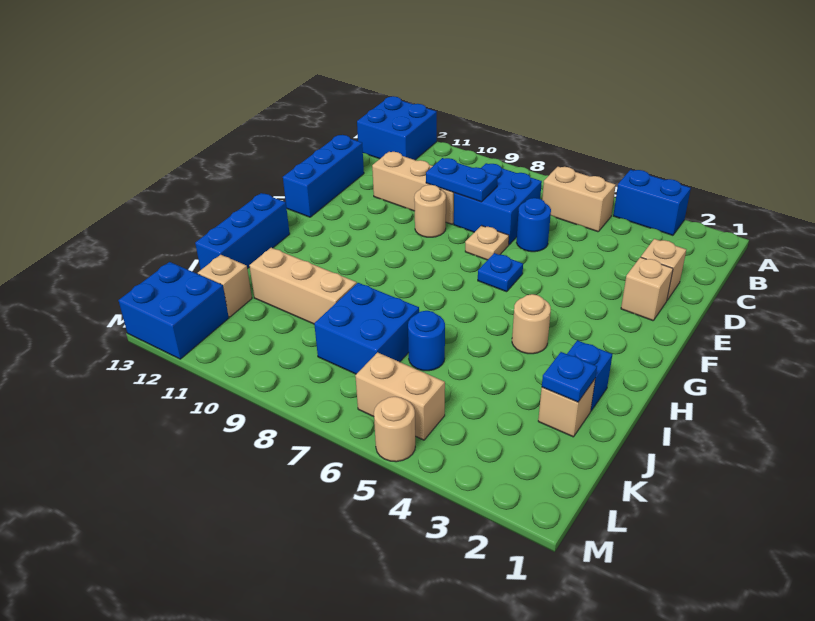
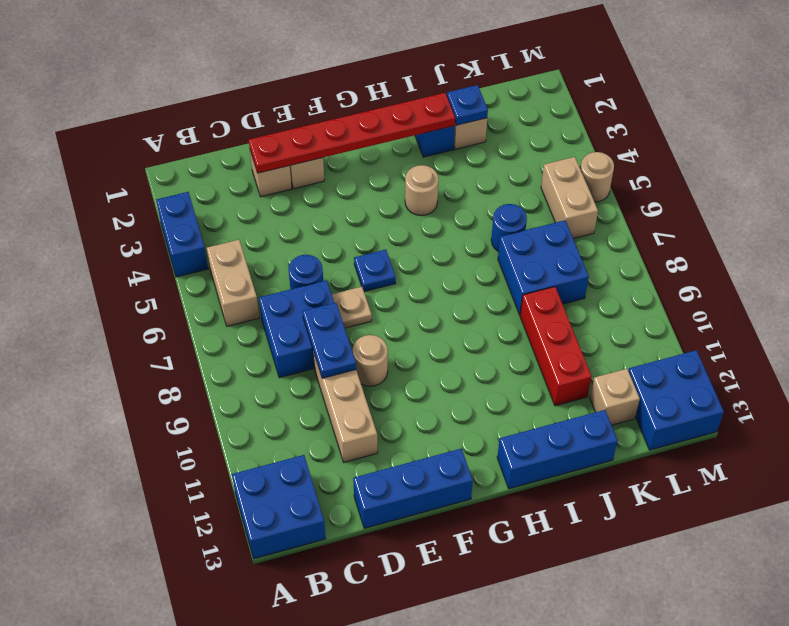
none -> red 1x6 plate [249,93,455,173]
tan 1x3 brick [249,248,357,324] -> red 1x3 brick [520,287,592,406]

